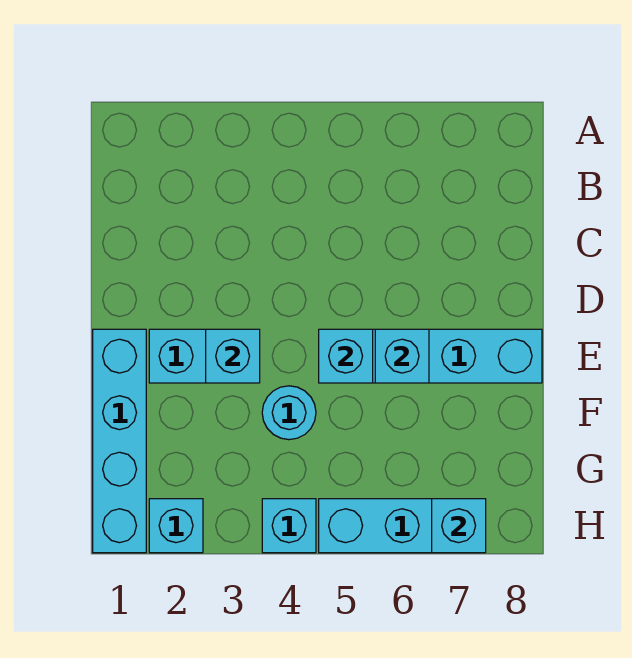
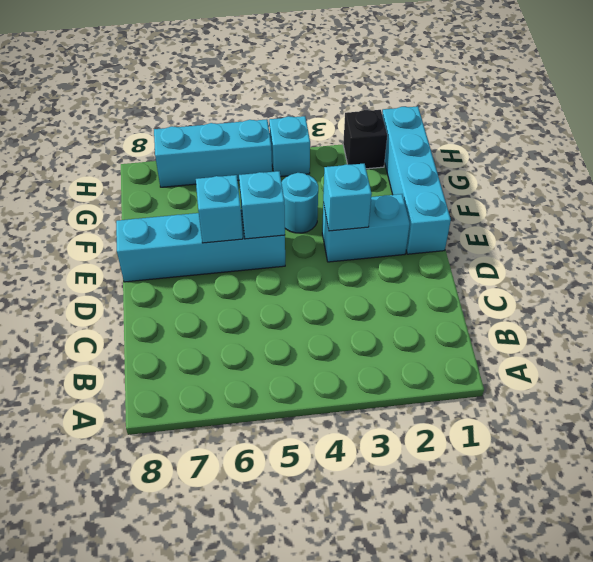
cyan 1x1 brick [149,499,203,553] -> black 1x1 brick [343,110,387,169]
cyan 1x1 brick [432,499,486,553] -> none

